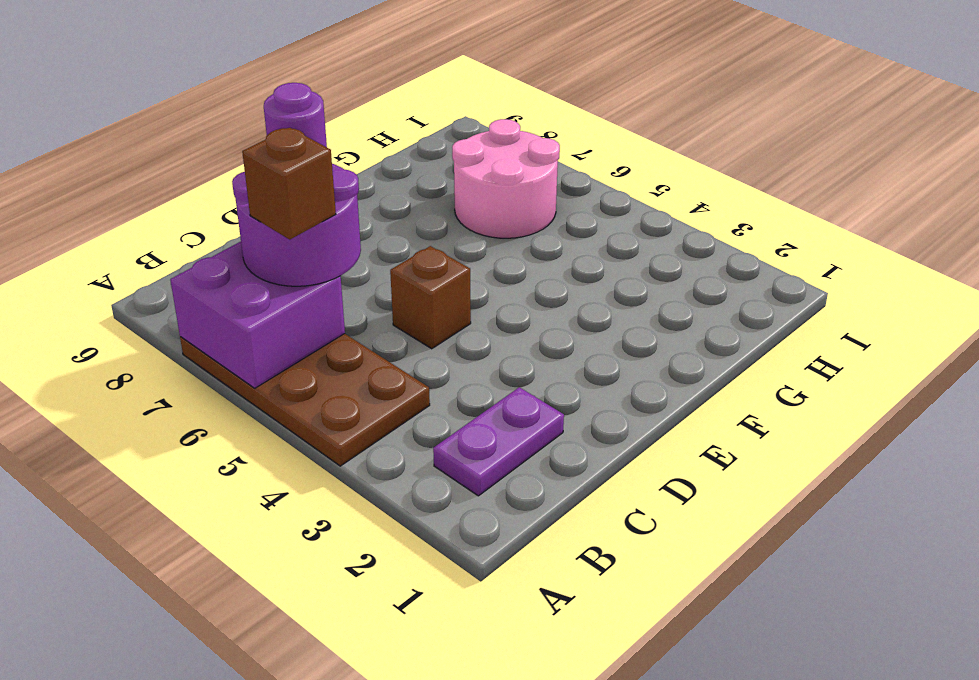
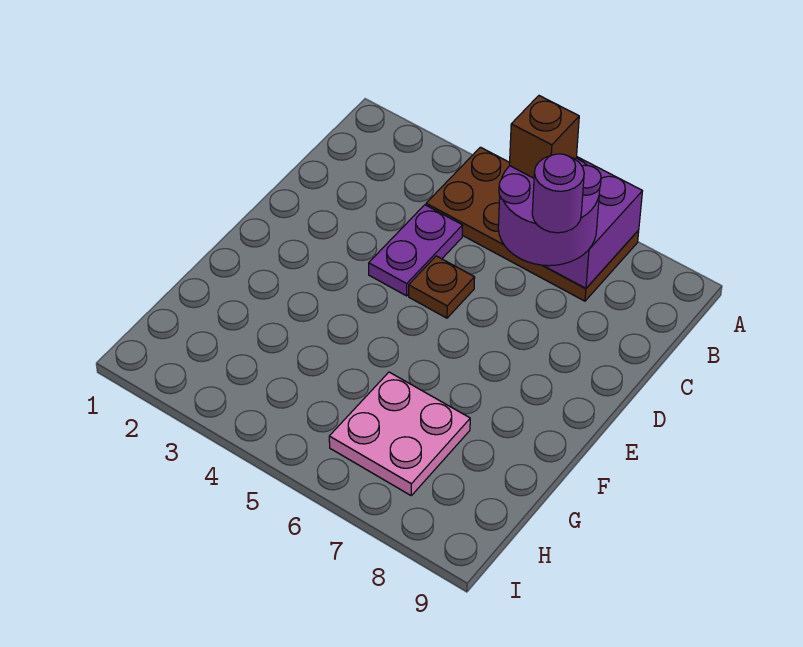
purple 1x2 plate [433,387,564,496] -> purple 1x2 plate moved to [369,205,463,296]
brown 1x1 brick [390,246,471,349] -> brown 1x1 plate [409,256,475,318]
pink 2x2 round brick [452,119,560,238] -> pink 2x2 plate [329,372,470,495]

